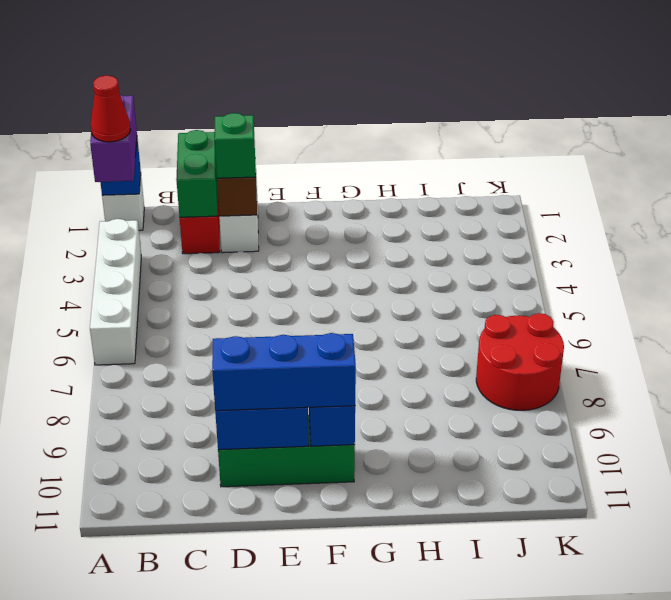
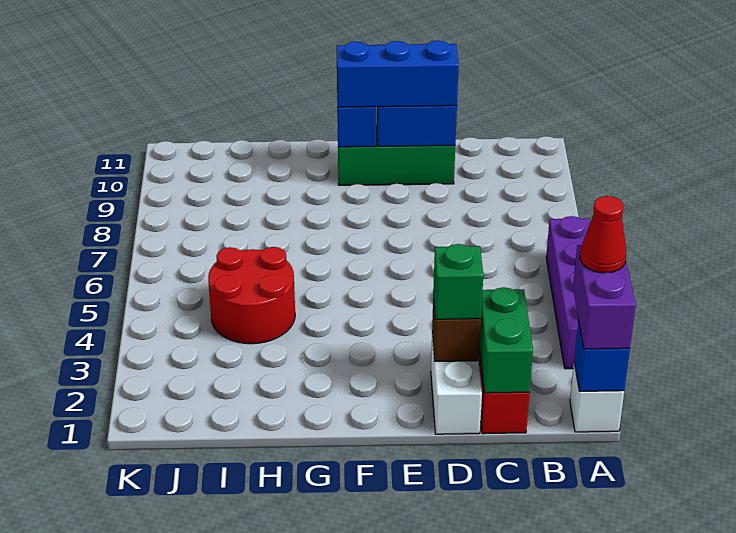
white 1x4 brick [90,219,141,365] -> purple 1x4 brick [546,216,590,369]
red 2x2 round brick [476,313,564,410] -> red 2x2 round brick moved to [208,247,295,344]

